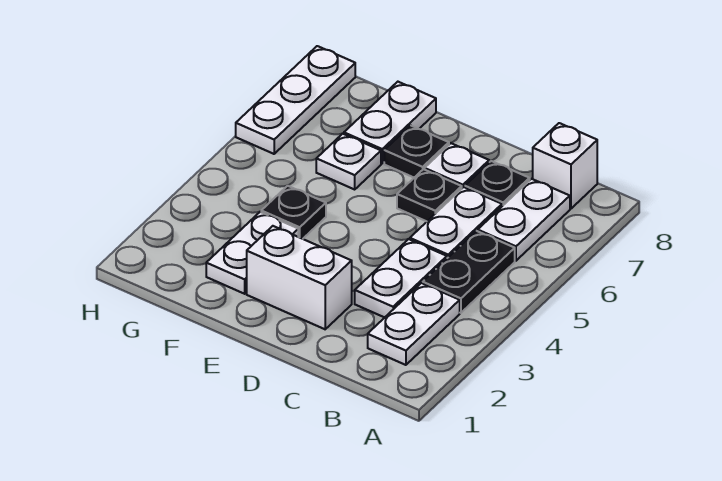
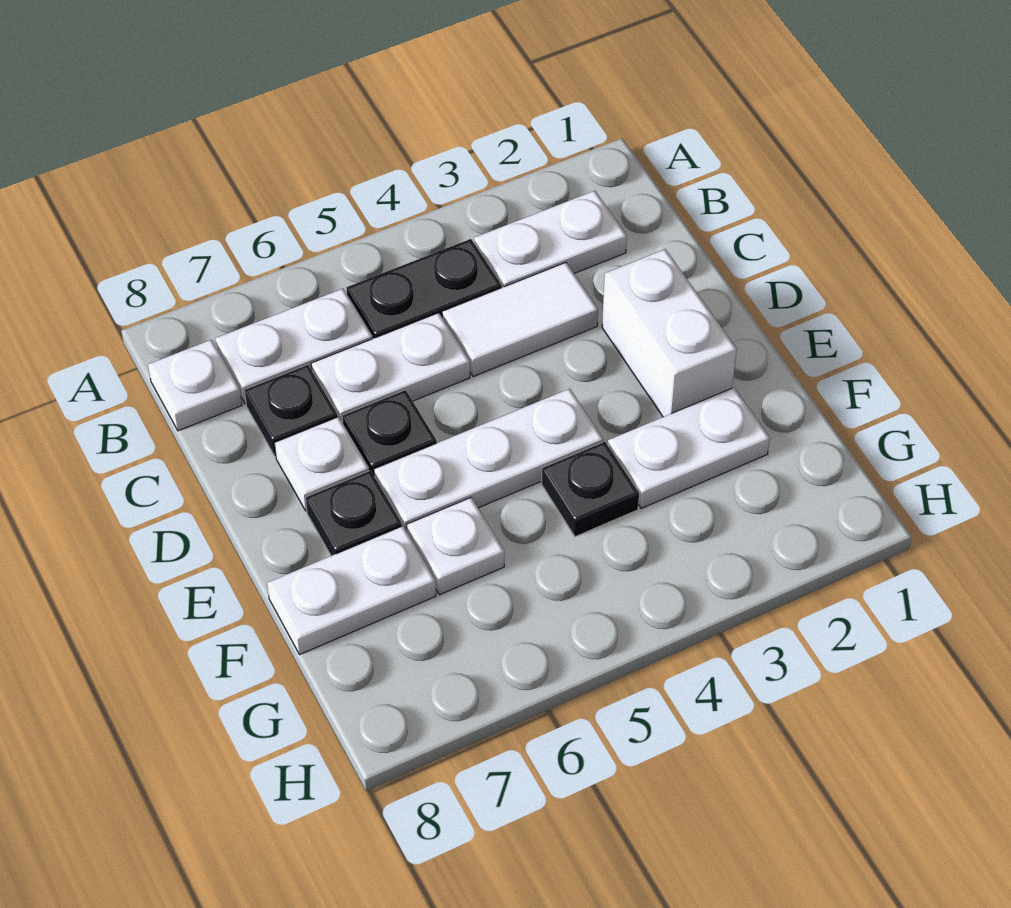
white 1x1 brick [533,123,597,209] -> white 1x1 plate [148,340,242,431]
white 1x2 plate [355,239,447,317] -> white 1x2 tile [442,263,598,377]
white 1x3 plate [236,46,355,154] -> white 1x3 plate moved to [374,389,603,531]

